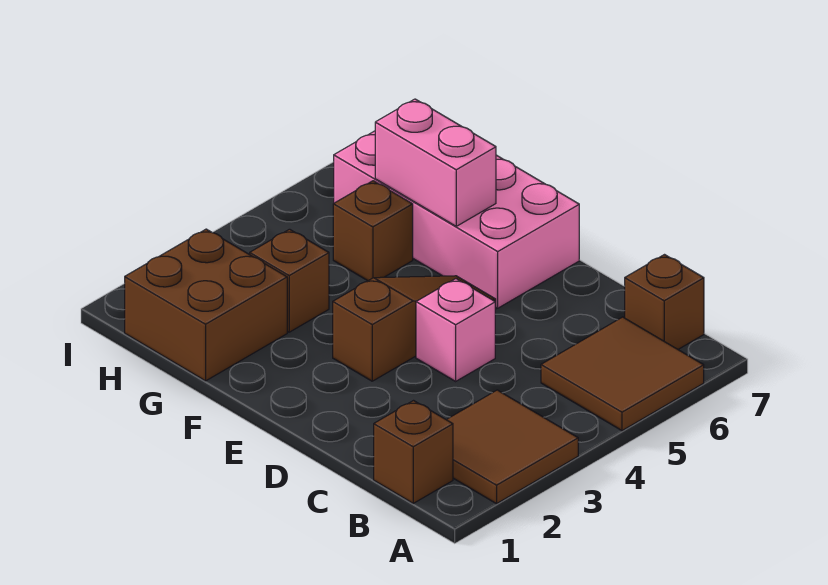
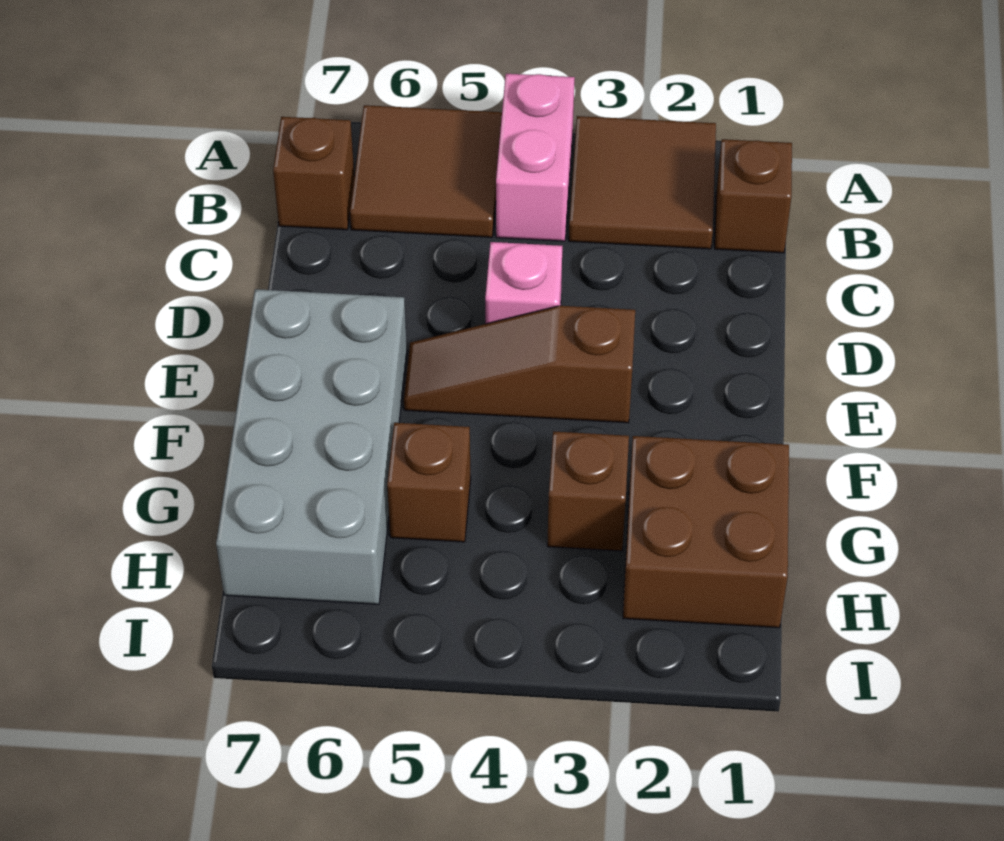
pink 2x4 brick [334,131,579,308] -> grey 2x4 brick [216,289,407,604]
pink 1x2 brick [375,99,496,226] -> pink 1x2 brick moved to [496,74,575,241]

